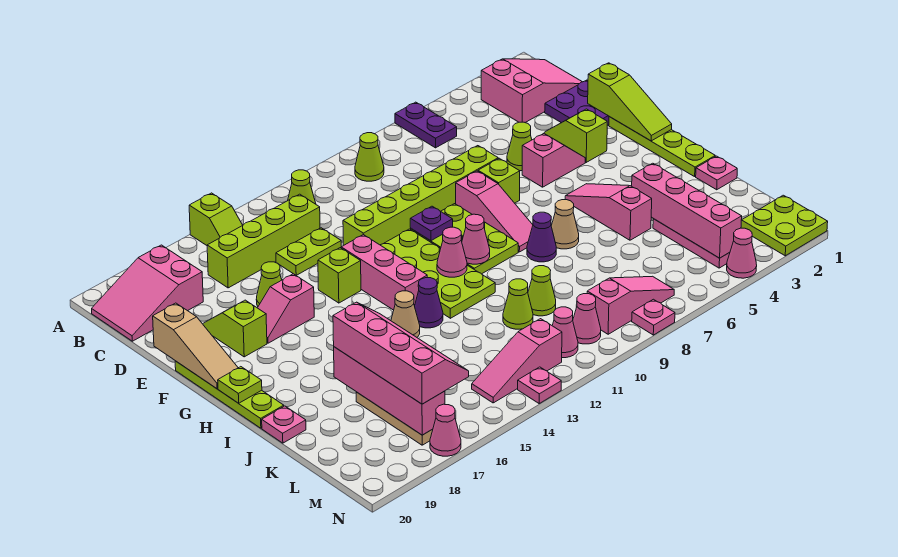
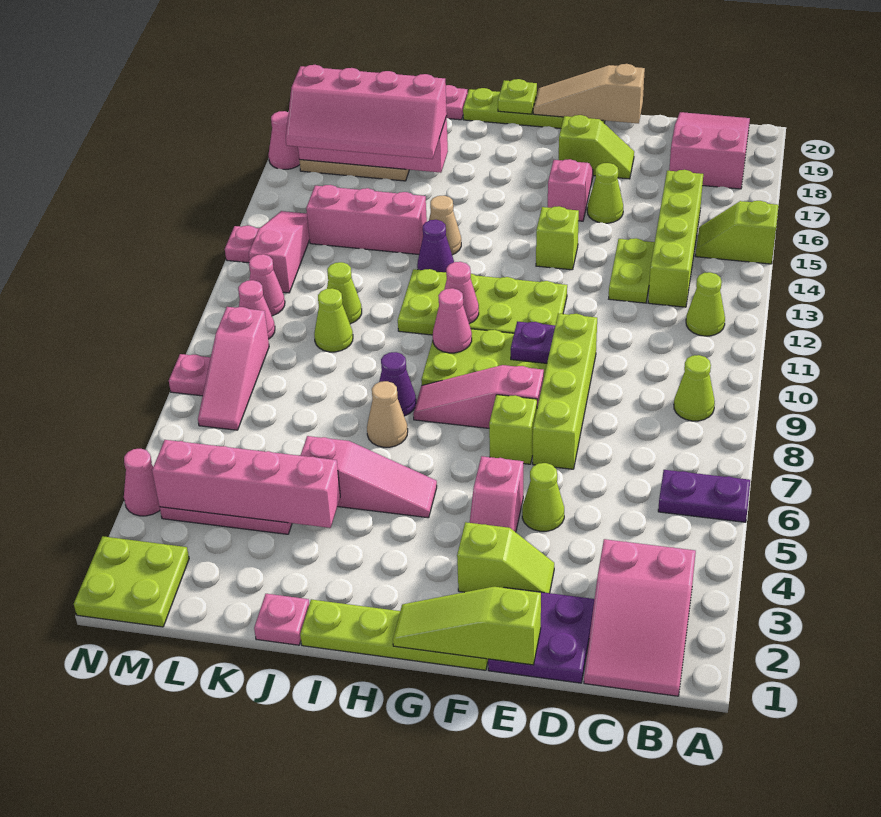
lime 1x6 brick [343,146,498,246] -> lime 1x4 brick [533,313,597,469]
pink 1x3 brick [341,235,427,310] -> pink 1x3 brick moved to [306,185,427,254]

